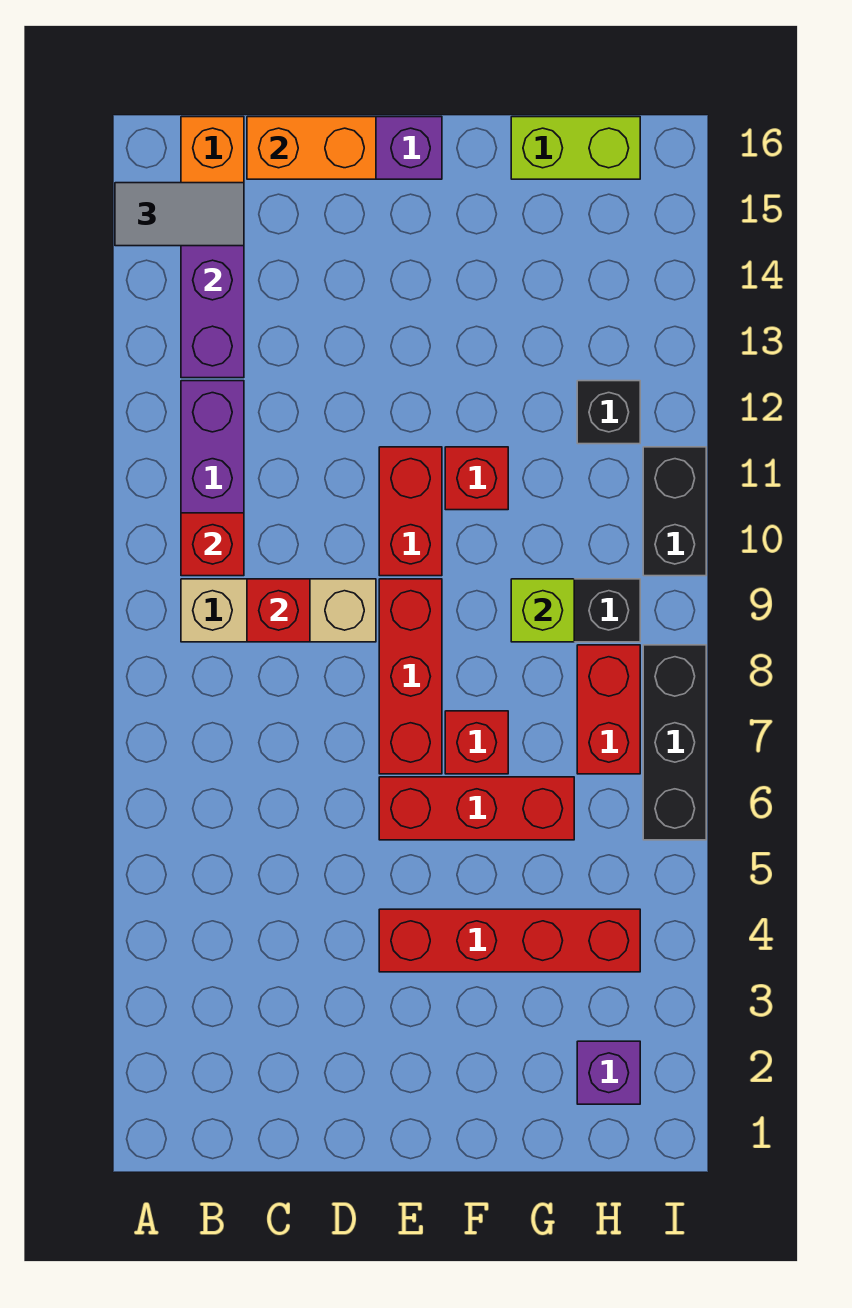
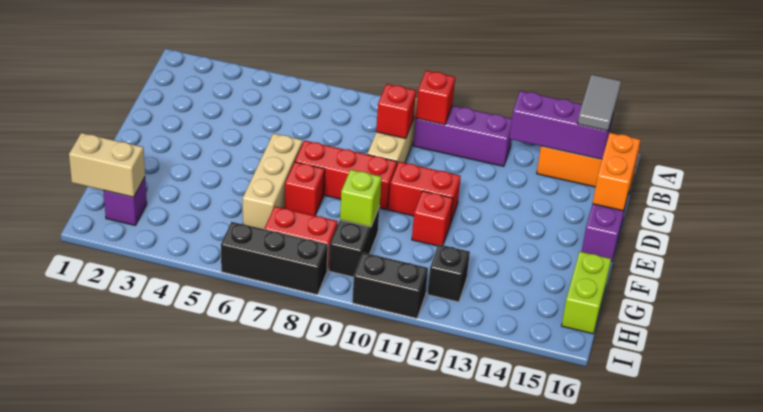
red 1x4 brick [379,909,640,972] -> none
red 1x3 brick [379,777,574,840] -> tan 1x3 brick [243,133,303,229]
none -> tan 1x2 brick [69,133,145,197]

